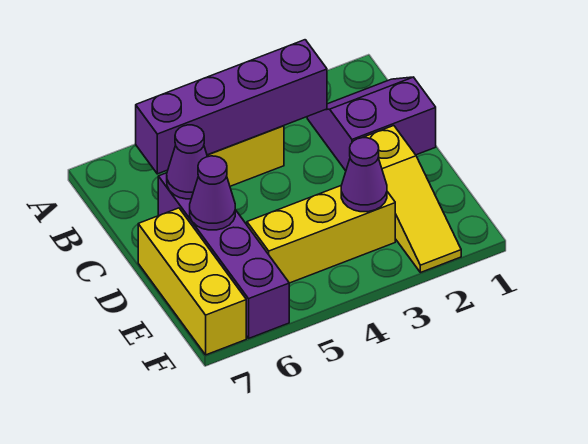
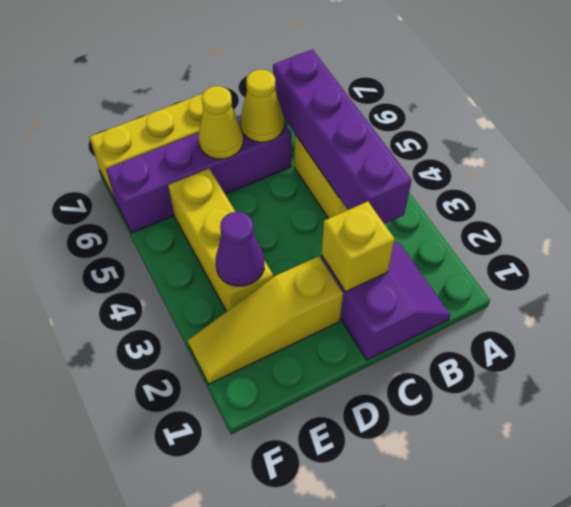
none -> yellow 1x1 brick [321,202,395,292]
purple 1x1 cone [167,125,207,199] -> yellow 1x1 cone [241,70,284,142]
purple 1x1 cone [190,156,235,230] -> yellow 1x1 cone [199,86,243,159]

